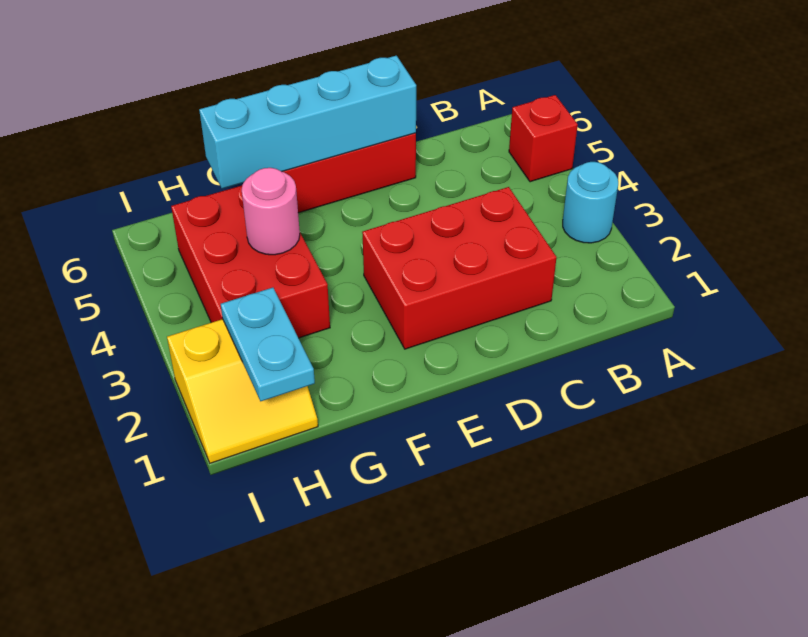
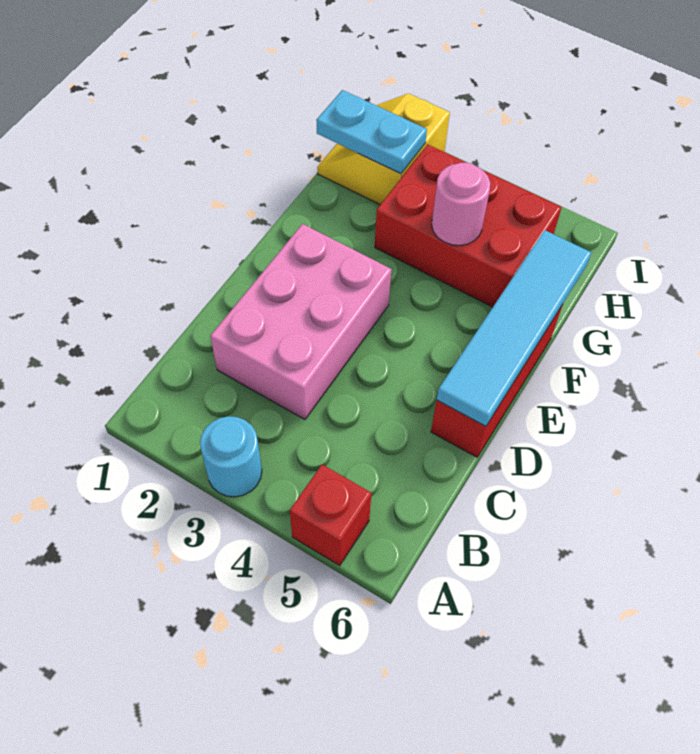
red 2x3 brick [362,187,557,349] -> pink 2x3 brick [210,224,392,419]
cyan 1x4 brick [199,56,416,189] -> cyan 1x4 tile [437,230,592,426]

